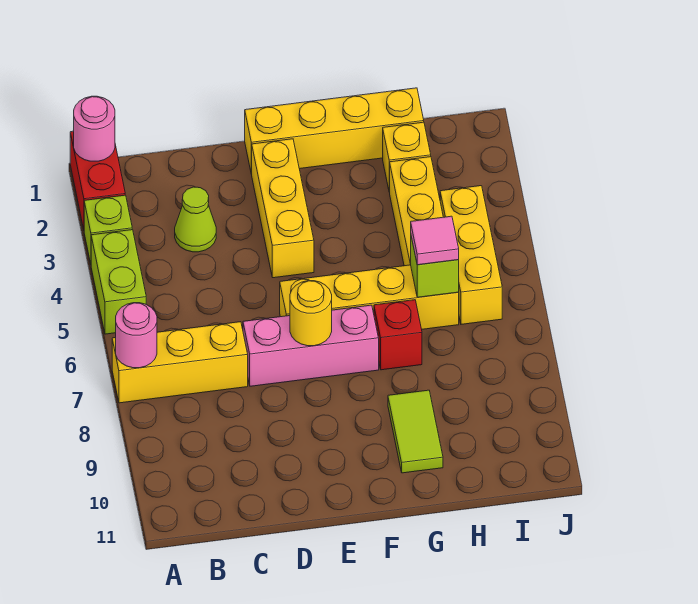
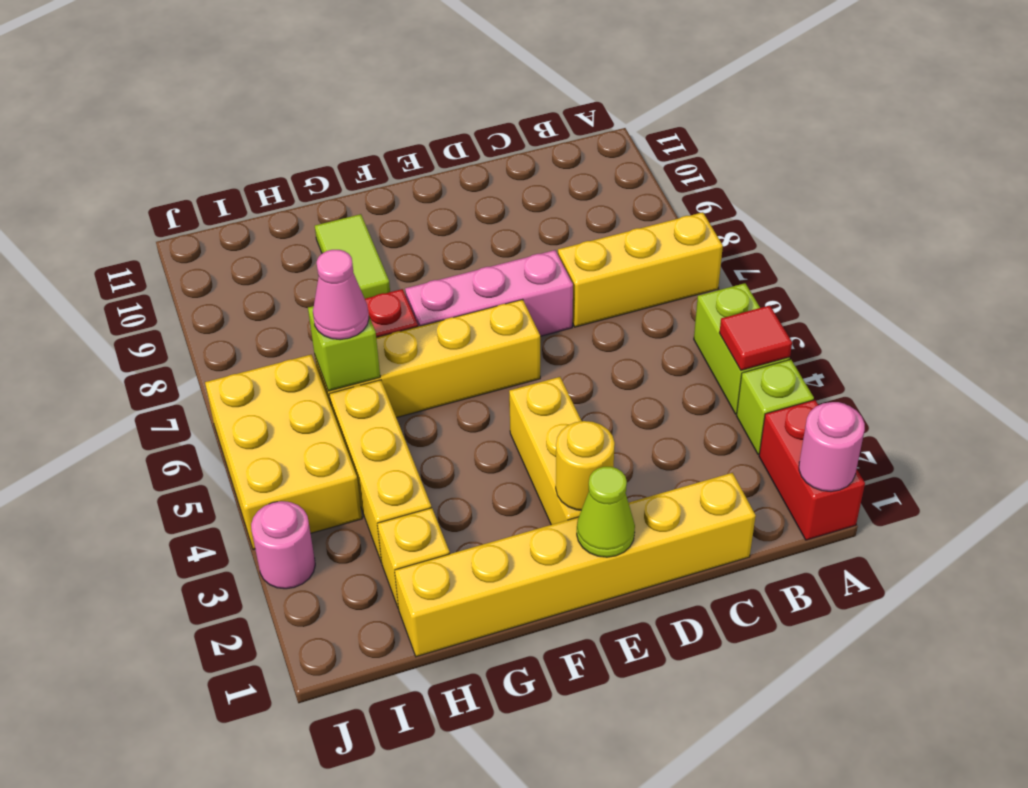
none -> red 1x1 tile [719,305,792,370]
pink 1x1 round brick [116,303,157,368] -> pink 1x1 round brick moved to [251,501,315,589]
lime 1x1 cone [175,187,216,252] -> lime 1x1 cone moved to [577,467,635,557]
yellow 1x4 brick [245,88,424,174] -> yellow 1x6 brick [395,473,756,657]
yellow 1x1 round brick [290,281,332,346] -> yellow 1x1 round brick moved to [556,421,615,510]
pink 1x1 tile [411,216,459,265] -> pink 1x1 cone [313,250,369,340]
yellow 1x3 brick [440,186,502,324] -> yellow 2x3 brick [205,354,362,550]

